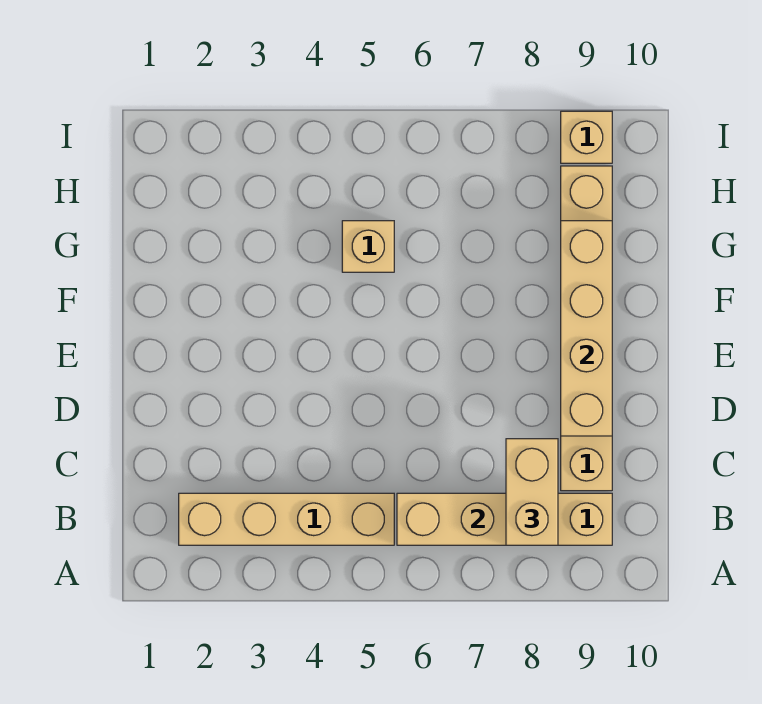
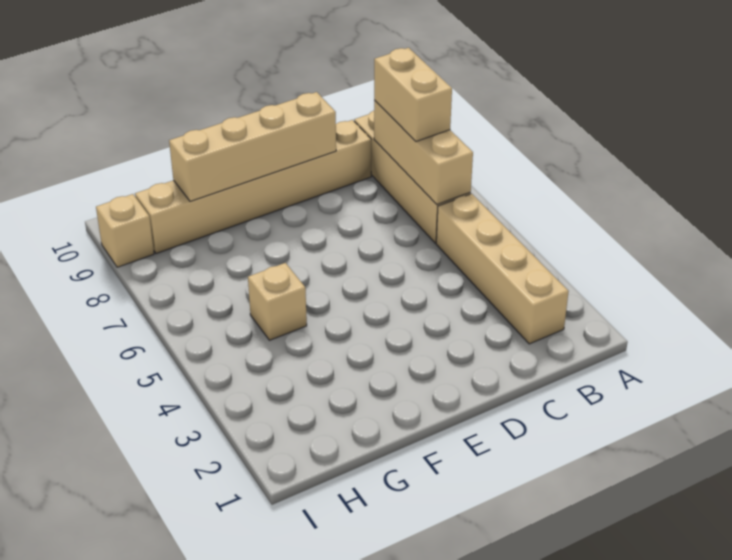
tan 1x2 brick [506,439,558,545] -> tan 1x2 brick turned to [374,48,452,141]

